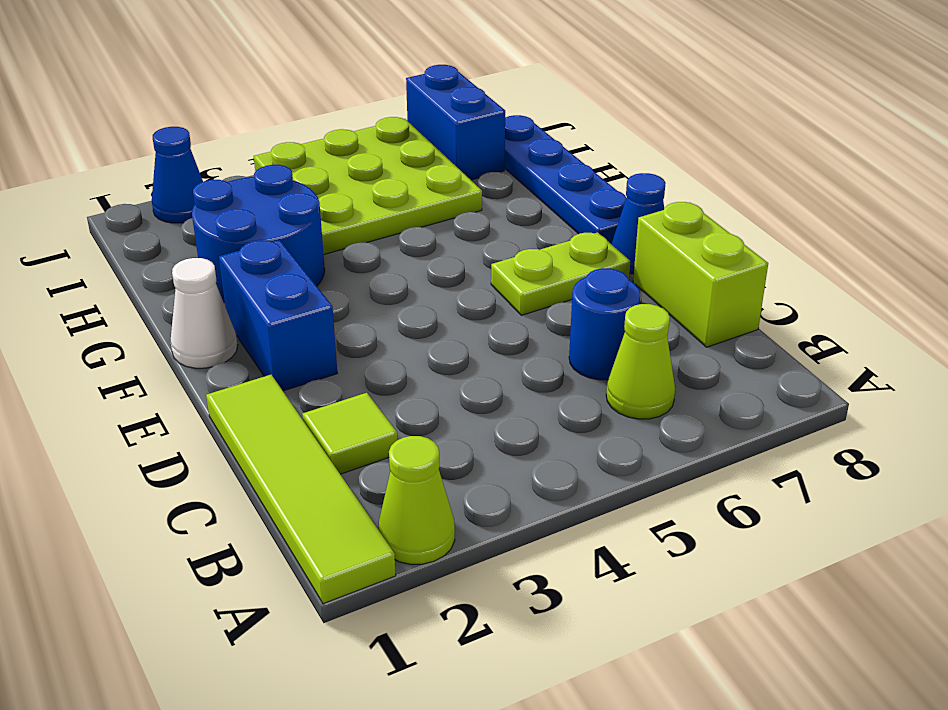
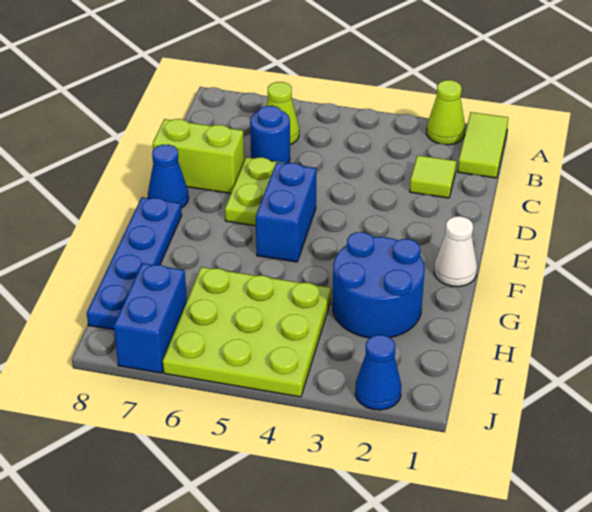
lime 1x4 tile [206,375,396,604] -> lime 1x2 tile [458,112,508,178]
lime 1x2 brick [633,202,768,347] -> lime 1x2 brick turned to [153,119,244,193]
blue 1x2 brick [219,240,337,391] -> blue 1x2 brick moved to [256,163,317,262]
lime 1x2 plate [491,232,630,315] -> lime 1x2 plate turned to [225,157,283,226]

